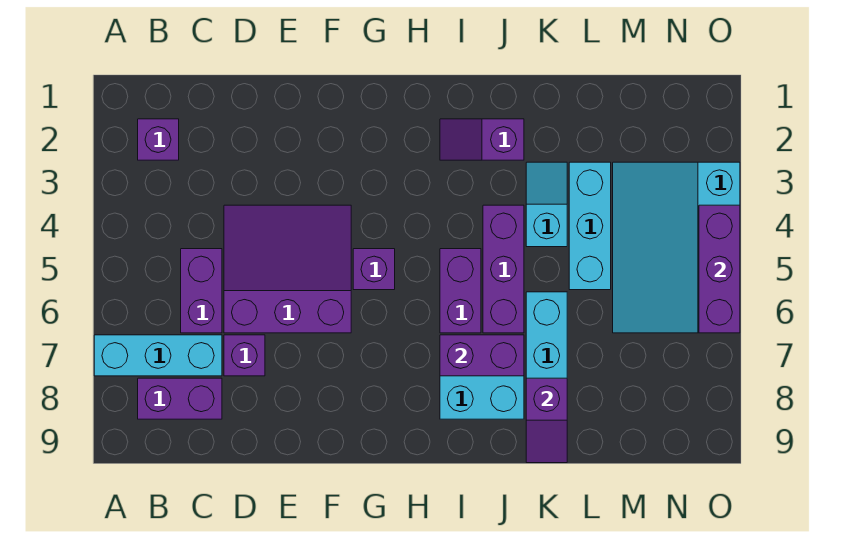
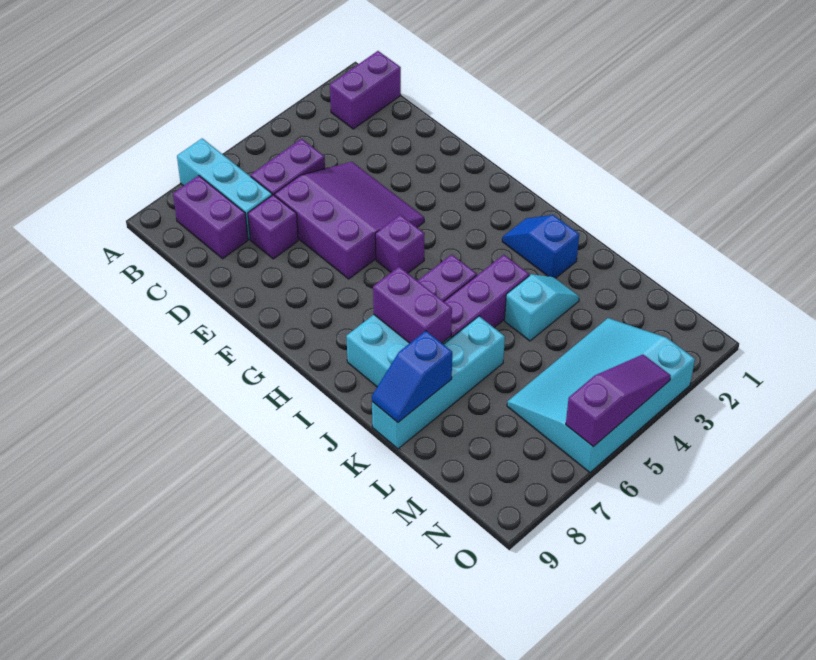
purple 1x1 brick [138,119,179,160] -> purple 1x2 brick [330,51,401,129]
purple 1x2 slope [440,119,524,160] -> blue 1x2 slope [502,215,579,278]
purple 1x2 slope [526,378,567,463] -> blue 1x2 slope [372,331,452,422]
cyan 1x3 brick [569,162,611,290] -> none
purple 1x3 brick [699,205,740,333] -> purple 1x3 slope [566,355,671,447]

